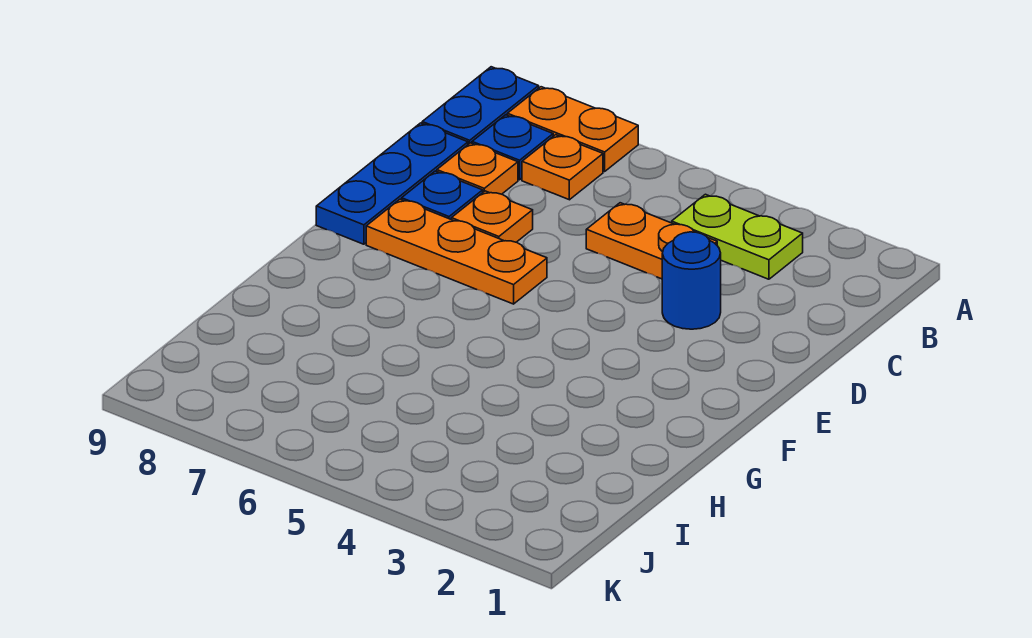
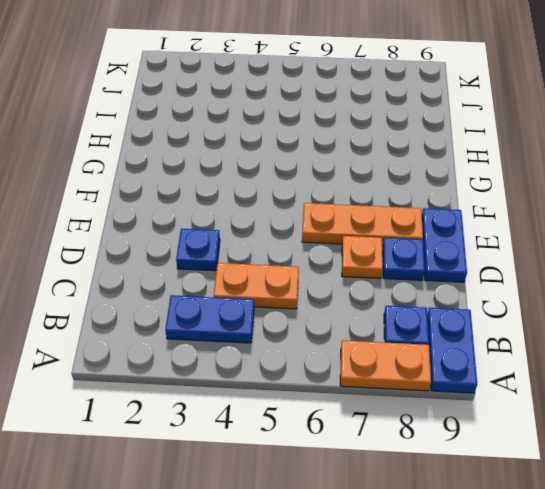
lime 1x2 plate [672,194,803,279] -> blue 1x2 plate [165,295,254,343]
orange 1x1 plate [522,135,603,200] -> none
orange 1x1 plate [437,143,518,194] -> none
blue 1x3 plate [316,123,468,244] -> blue 1x2 plate [422,208,467,282]
blue 1x1 round brick [662,232,721,329] -> blue 1x1 plate [176,229,220,271]

